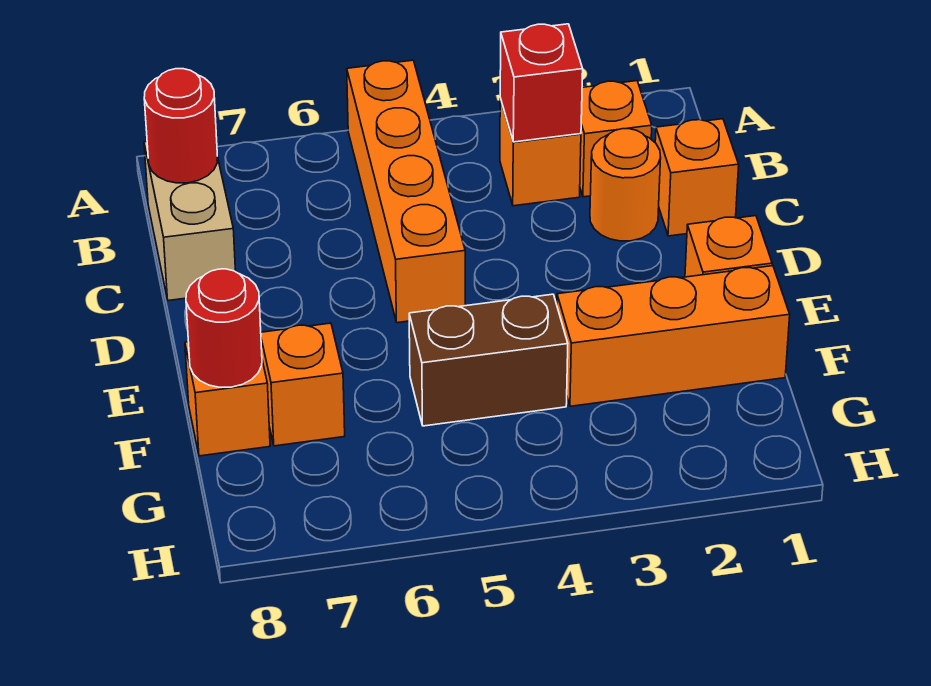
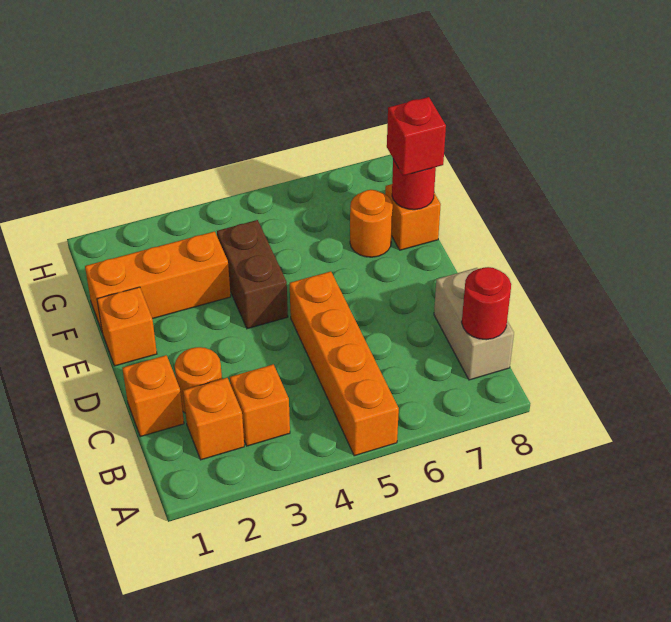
red 1x1 brick [500,24,583,142] -> red 1x1 brick moved to [387,97,446,176]
brown 1x2 brick [409,294,568,426] -> brown 1x2 brick turned to [217,220,288,329]
orange 1x1 brick [261,323,345,446] -> orange 1x1 round brick [350,190,393,257]

